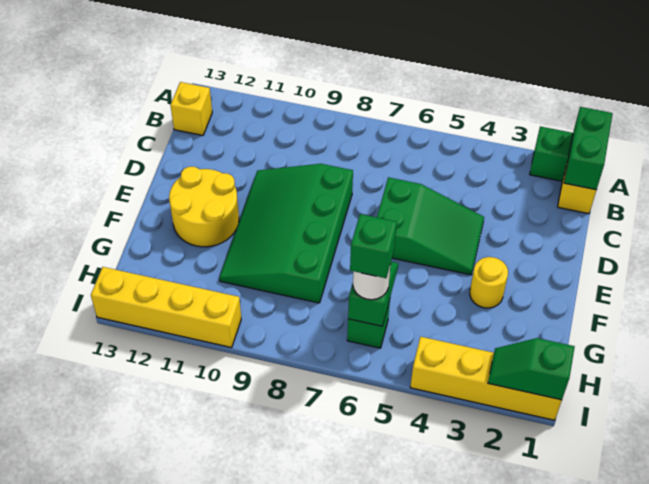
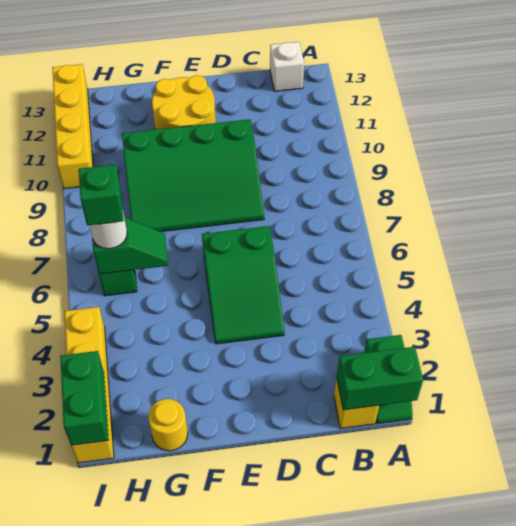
yellow 1x1 brick [170,82,212,136] -> white 1x1 brick [270,42,304,91]
green 3x4 slope [219,164,353,303] -> green 3x4 slope turned to [122,119,264,232]
yellow 1x1 round brick [470,257,508,308] -> yellow 1x1 round brick moved to [148,399,188,451]
green 1x2 slope [488,338,575,400] -> green 1x2 brick [60,351,108,445]

